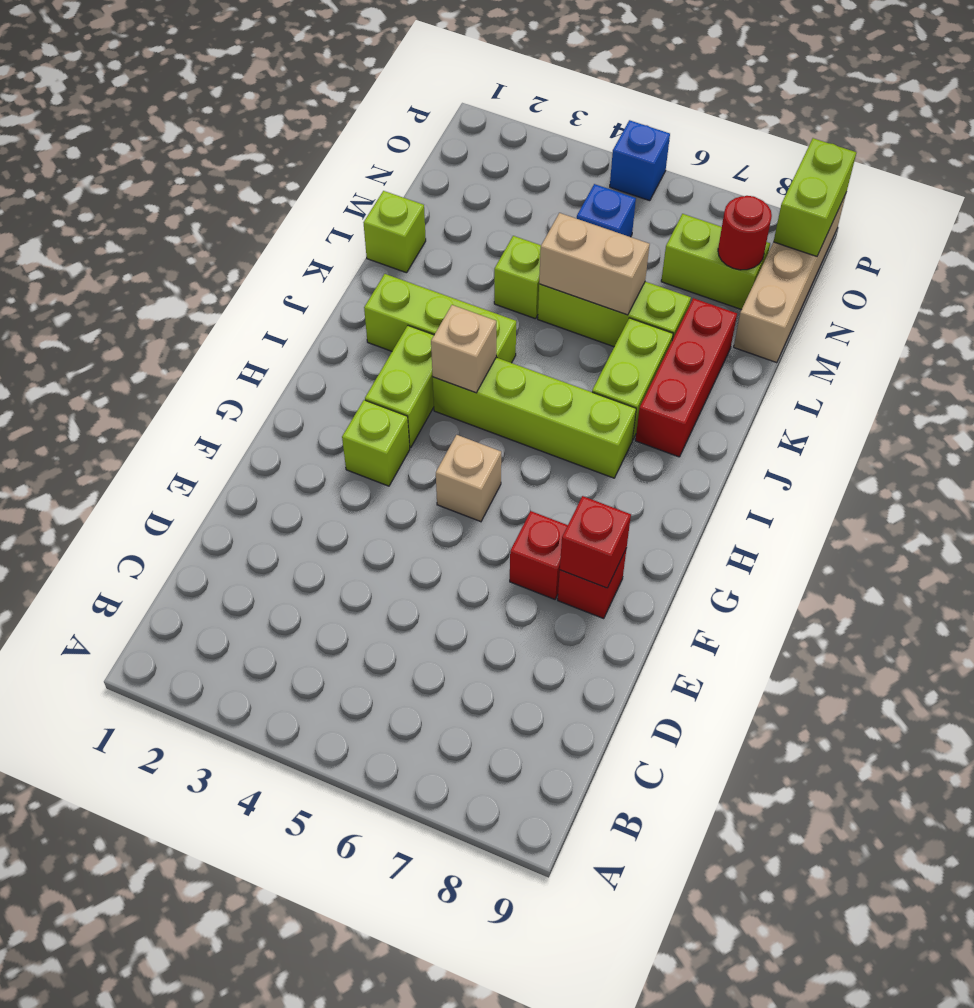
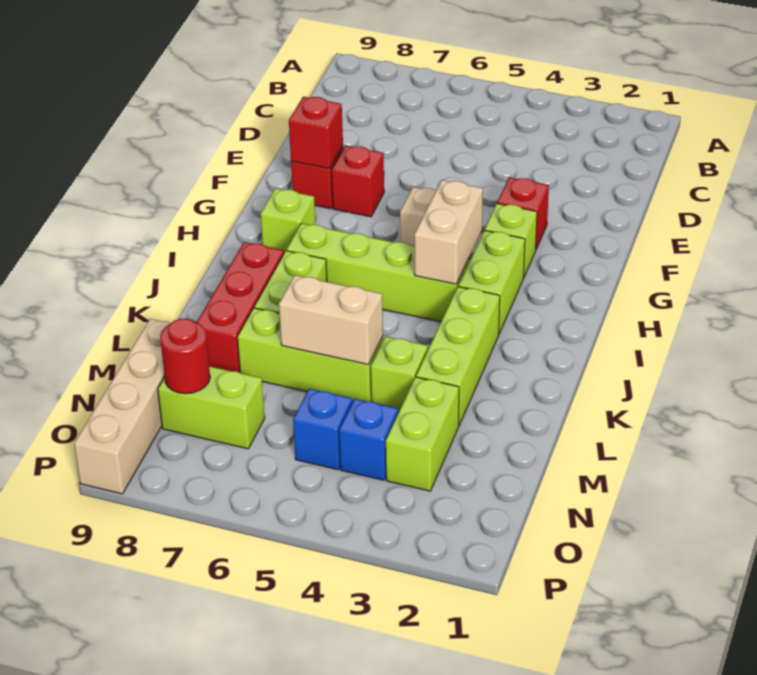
none -> red 1x1 brick [497,177,549,249]
tan 1x1 brick [431,305,496,393] -> tan 1x2 brick [414,180,483,284]
lime 1x3 brick [364,274,516,363] -> lime 1x3 brick turned to [416,287,500,425]
lime 1x1 brick [363,191,426,273] -> lime 1x1 brick moved to [261,188,316,253]
lime 1x2 brick [774,138,856,256] -> lime 1x2 brick moved to [386,377,459,491]
blue 1x1 brick [610,120,670,201] -> blue 1x1 brick moved to [339,399,398,480]

